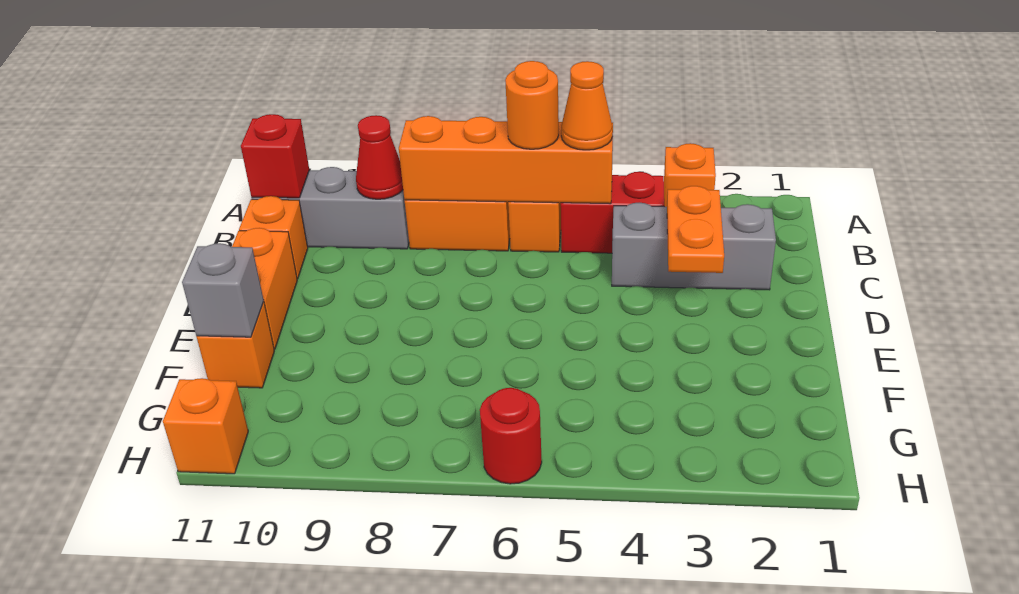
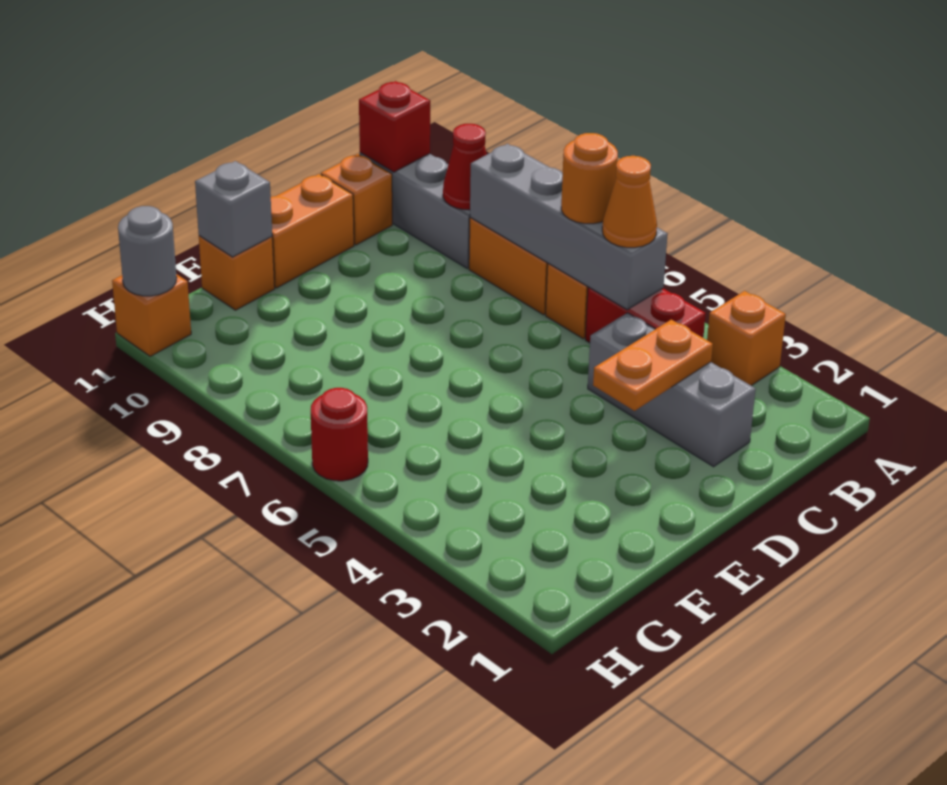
orange 1x4 brick [399,116,613,204] -> grey 1x4 brick [470,144,668,310]
none -> grey 1x1 round brick [118,206,177,296]

